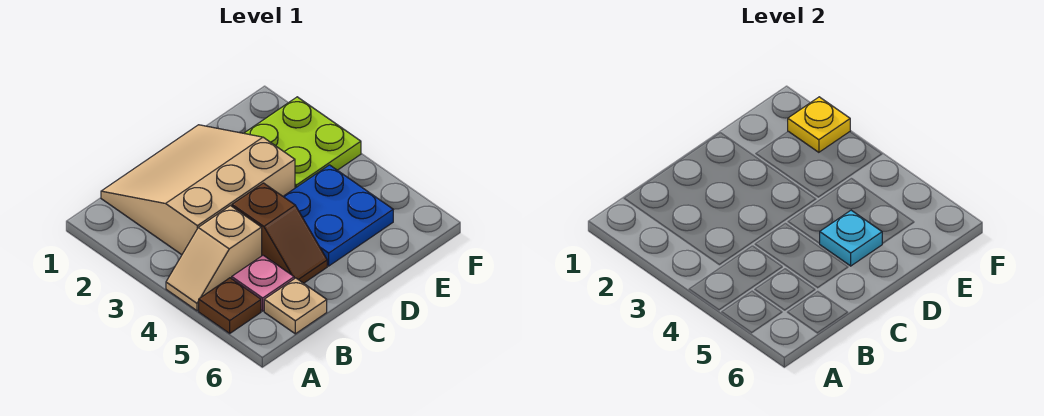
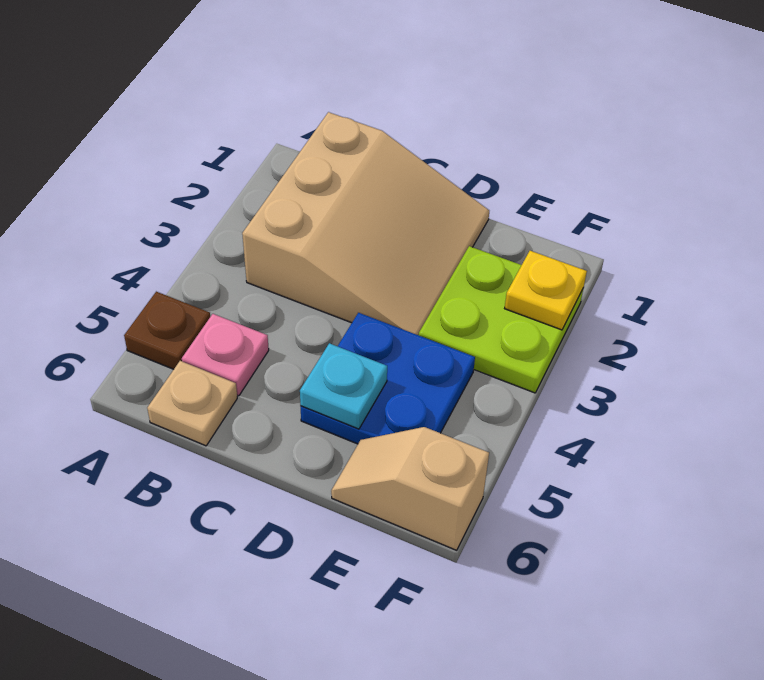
tan 1x2 slope [166,206,262,311] -> tan 1x2 slope moved to [331,427,489,550]
tan 3x3 slope [101,125,295,255] -> tan 3x3 slope turned to [242,112,489,335]
brown 1x2 slope [232,183,327,283] -> none

